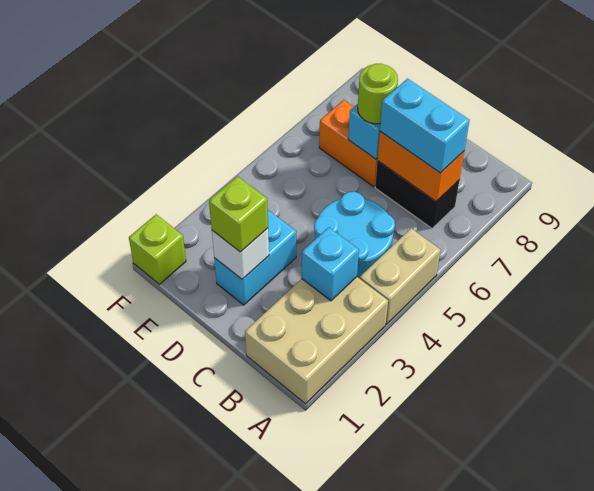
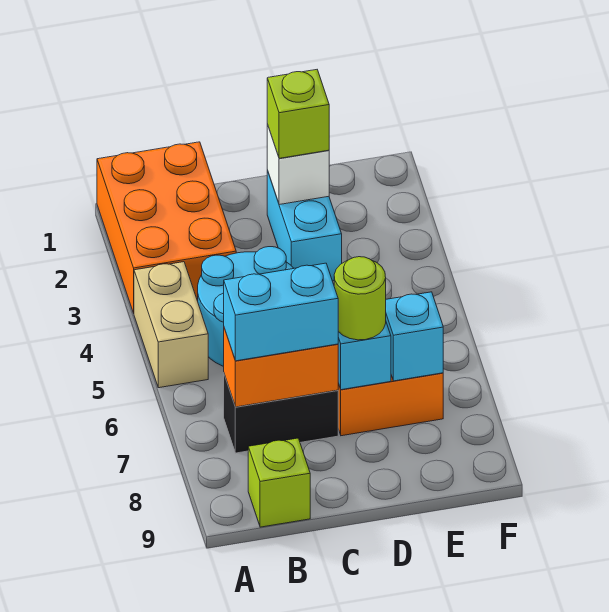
tan 2x3 brick [245,277,388,404] -> orange 2x3 brick [97,142,236,313]
cyan 1x1 brick [302,227,359,301] -> cyan 1x1 brick moved to [386,292,443,381]
lime 1x1 brick [129,214,186,284] -> lime 1x1 brick moved to [248,438,310,527]

